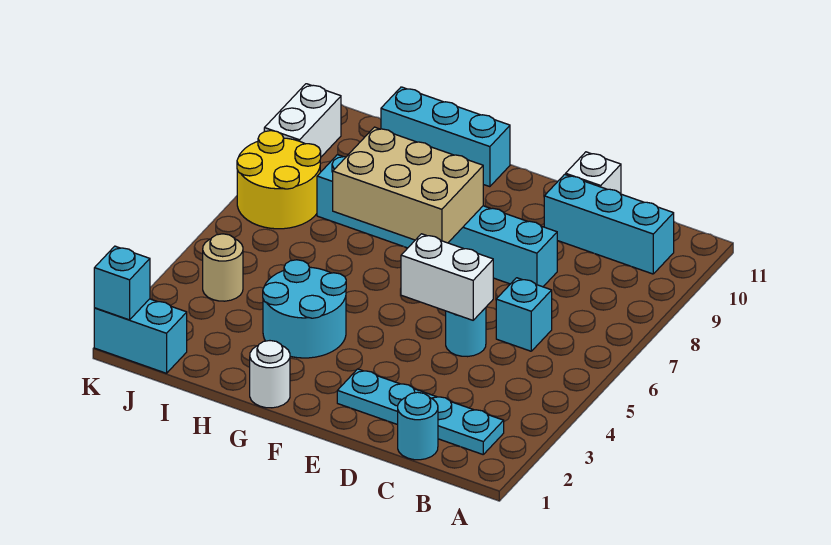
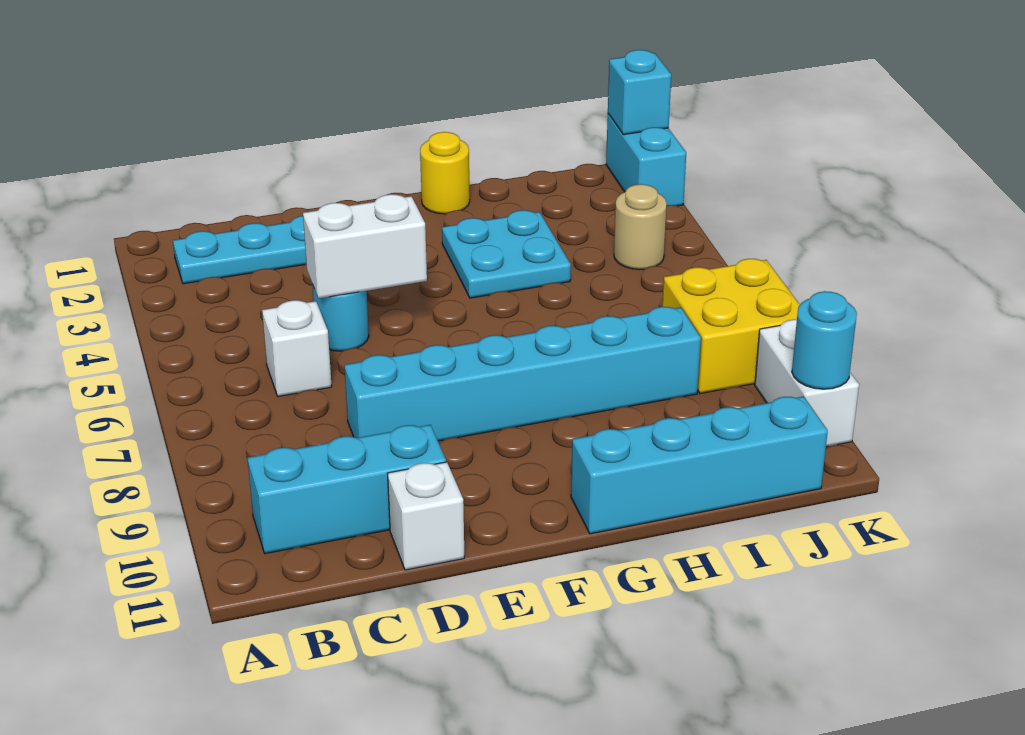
cyan 1x1 round brick [398,392,438,460] -> cyan 1x1 round brick moved to [792,291,857,389]
cyan 1x1 brick [496,278,552,351] -> white 1x1 brick [262,300,332,397]
tan 2x3 brick [333,127,483,243] -> none
white 1x1 round brick [250,341,290,408] -> yellow 1x1 round brick [420,132,470,214]
cyan 2x2 round brick [263,260,346,358] -> cyan 2x2 plate [442,210,571,298]
cyan 1x3 brick [381,87,510,187] -> cyan 1x4 brick [571,396,828,534]
cyan 1x2 brick [94,299,187,373] -> cyan 1x2 brick turned to [606,114,686,206]
yellow 2x2 round brick [237,131,321,229] -> yellow 2x2 brick [662,259,800,394]

